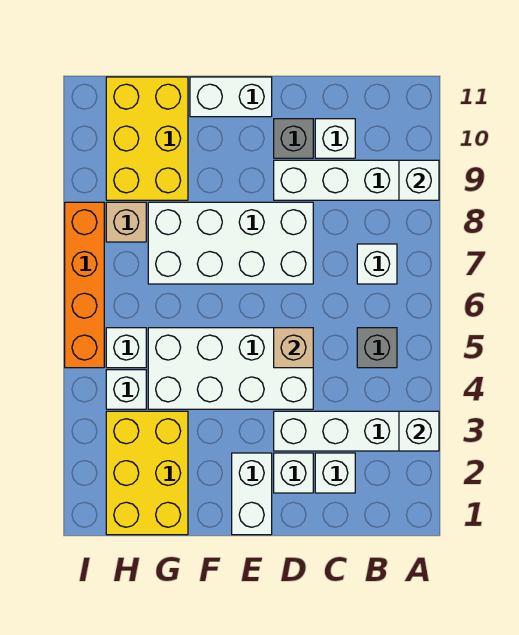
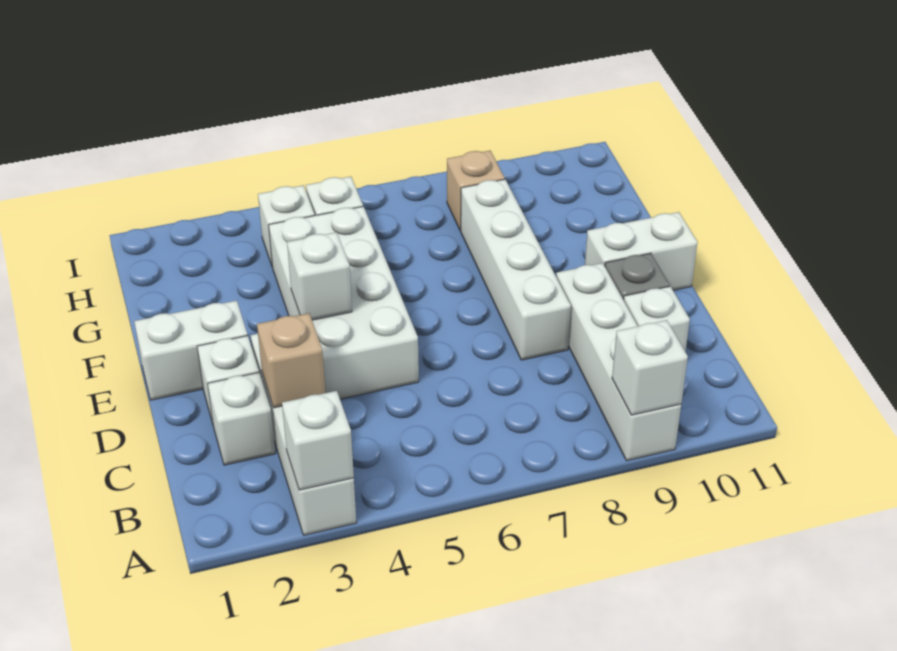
grey 1x1 brick [357,328,397,368] -> none
white 1x1 brick [357,244,397,284] -> white 1x1 brick moved to [287,232,352,320]
tan 1x1 brick [274,328,313,368] -> tan 1x1 brick moved to [257,313,325,408]
white 2x4 brick [148,202,313,284] -> white 1x4 brick [461,179,571,360]
white 1x2 brick [190,77,272,117] -> white 1x2 brick turned to [585,212,698,290]
yellow 2x3 brick [106,411,188,535] -> none
yellow 2x3 brick [106,77,188,200] -> none
orange 1x4 brick [65,202,104,368] -> none

